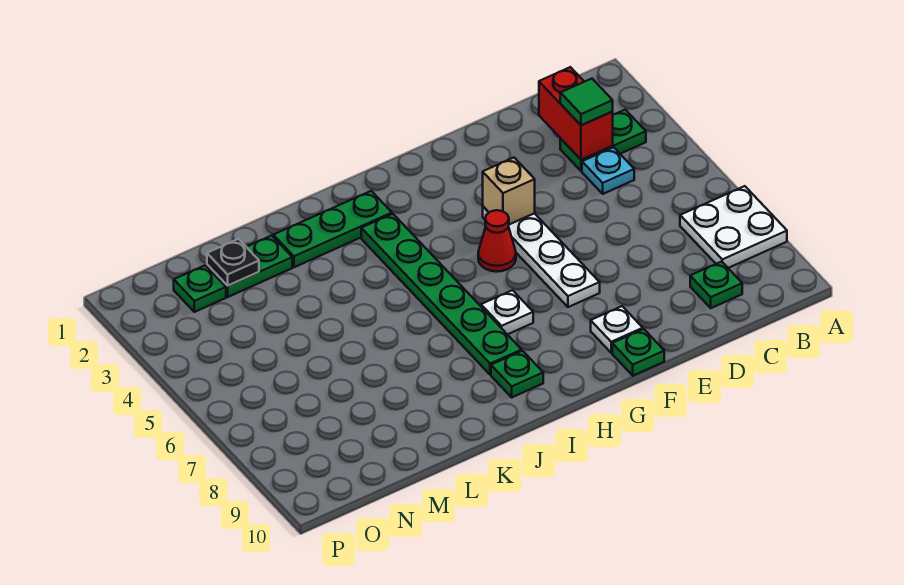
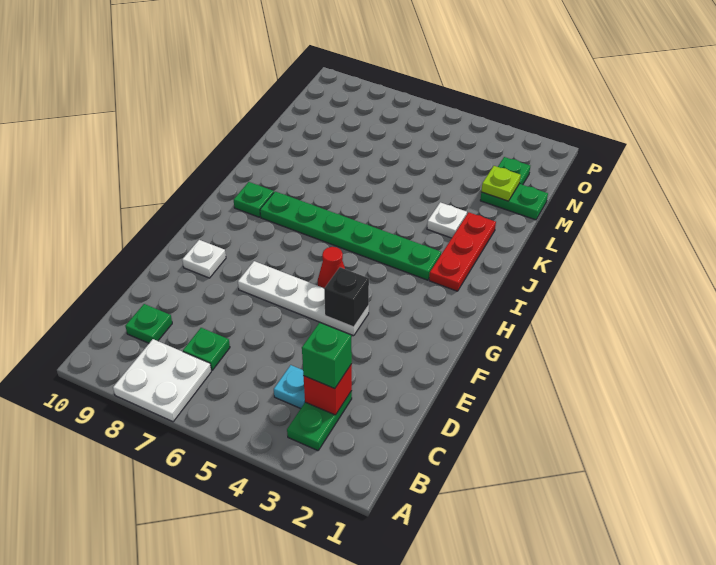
red 1x2 brick [539,67,613,160] -> red 1x1 brick [304,364,352,415]
green 1x1 tile [560,79,613,125] -> green 1x1 brick [302,323,352,389]
tan 1x1 brick [483,158,535,225] -> black 1x1 brick [324,267,369,327]
green 1x1 plate [612,329,664,376] -> green 1x1 plate moved to [183,328,230,370]
white 1x1 plate [481,290,533,334] -> white 1x1 plate moved to [427,202,467,238]
green 1x3 plate [273,191,392,267] -> red 1x3 plate [429,212,496,291]
green 1x2 plate [207,236,292,297] -> green 1x2 plate turned to [480,184,548,220]
black 1x1 plate [207,239,259,286] -> lime 1x1 plate [481,166,521,201]

